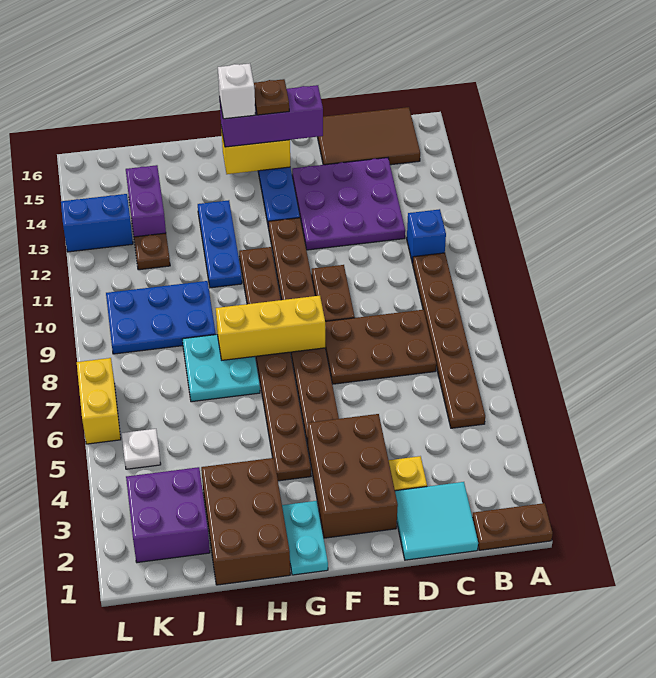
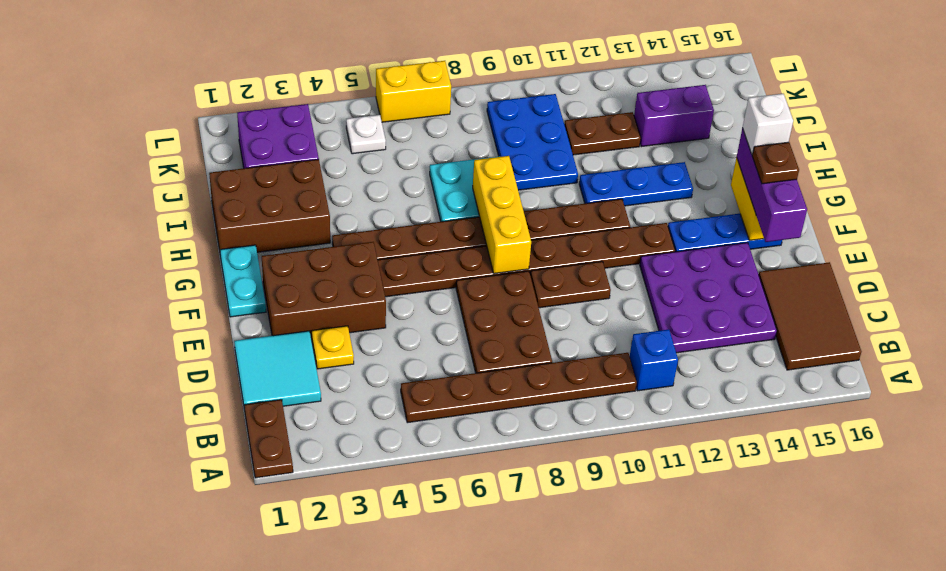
cyan 1x2 plate [282,501,328,575] -> cyan 1x2 plate turned to [220,245,266,317]
brown 1x1 plate [134,233,170,270] -> brown 1x2 plate [564,112,641,155]
blue 1x2 brick [61,194,133,252] -> none

